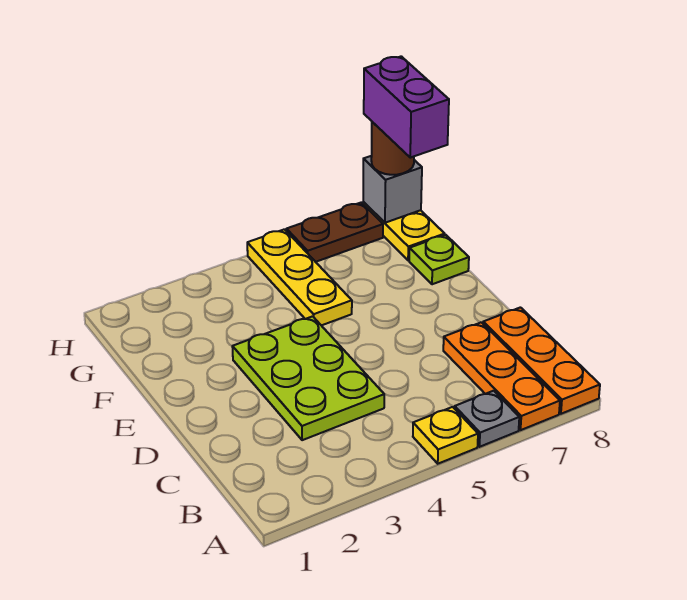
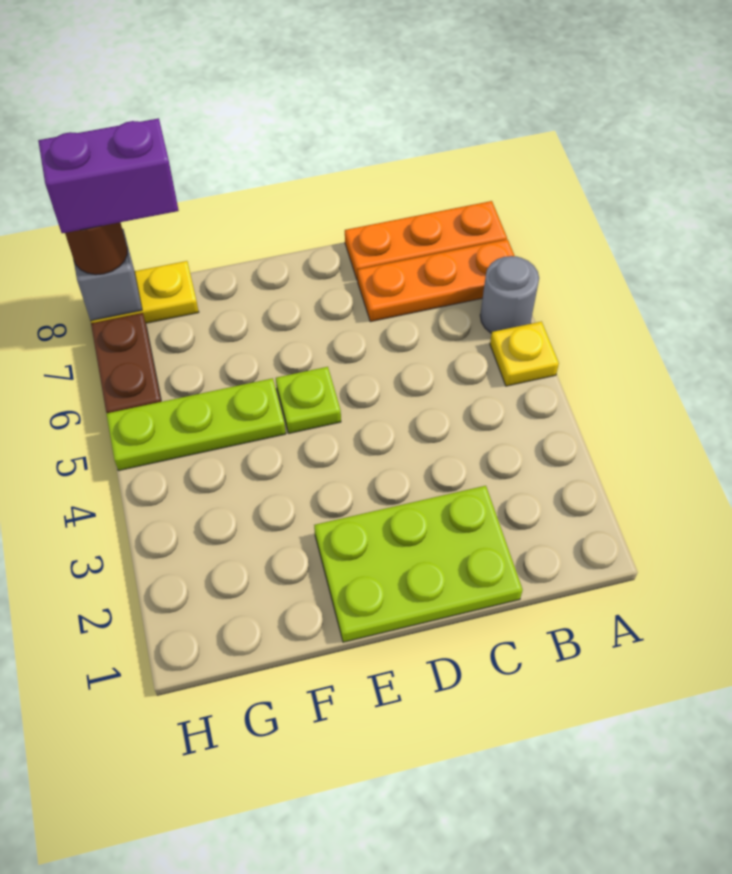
grey 1x1 plate [455,391,519,447] -> grey 1x1 round brick [480,256,539,333]
lime 2x3 plate [232,316,384,440] -> lime 2x3 plate moved to [314,486,523,642]
yellow 1x3 plate [247,229,352,325] -> lime 1x3 plate [106,378,286,471]
lime 1x1 plate [409,235,469,284] -> lime 1x1 plate moved to [276,367,341,433]

